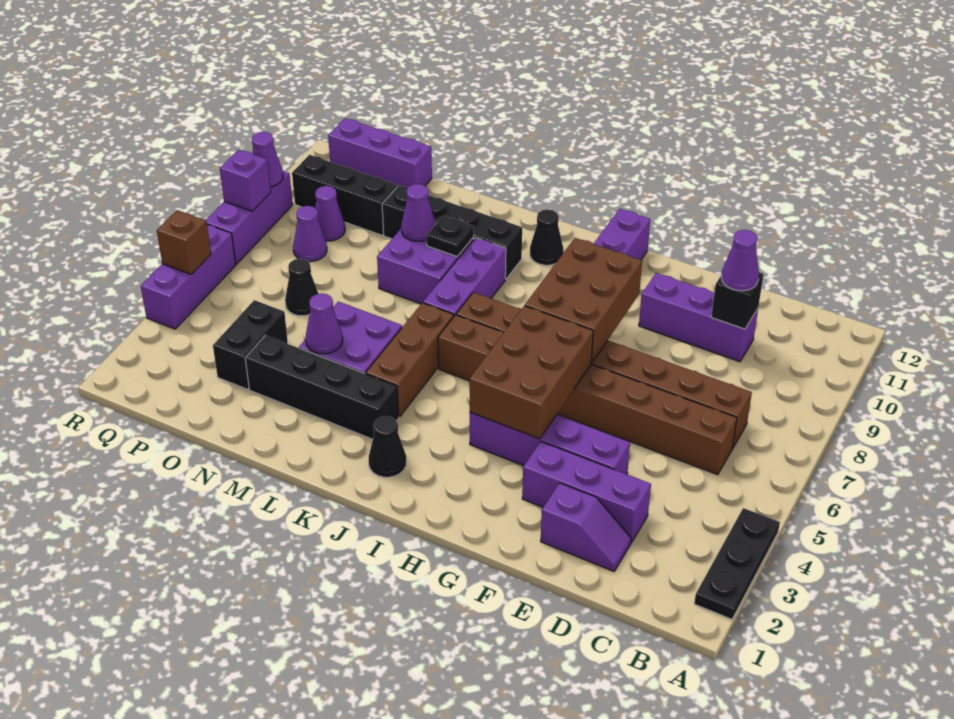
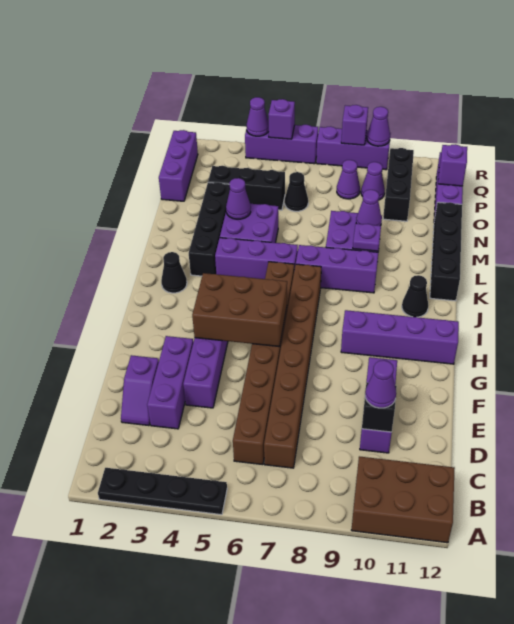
black 1x3 plate [694,508,780,619] -> black 1x4 plate [98,468,227,515]
brown 2x3 brick [525,238,642,363] -> brown 2x3 brick moved to [352,456,455,543]
brown 1x3 brick [366,303,454,417] -> purple 1x3 brick [215,238,298,279]
black 1x4 brick [382,185,522,279] -> black 1x4 brick moved to [430,202,462,301]
black 1x1 plate [427,216,474,256] -> purple 1x1 plate [353,224,381,251]
none -> purple 1x3 brick [159,130,198,201]
black 1x2 brick [213,300,288,390] -> black 1x3 brick [208,166,285,210]
none -> purple 1x1 brick [438,144,467,186]
none -> purple 1x1 cone [247,97,269,136]
brown 1x1 brick [157,210,211,274] -> purple 1x1 brick [268,99,295,139]

